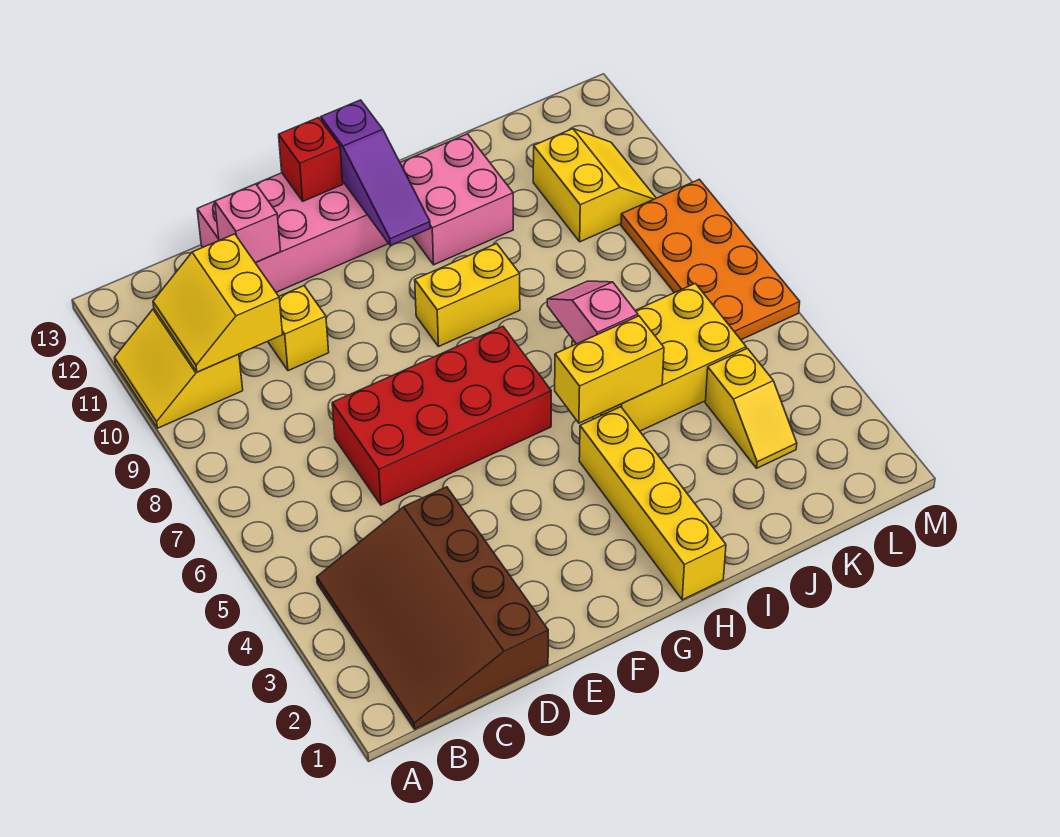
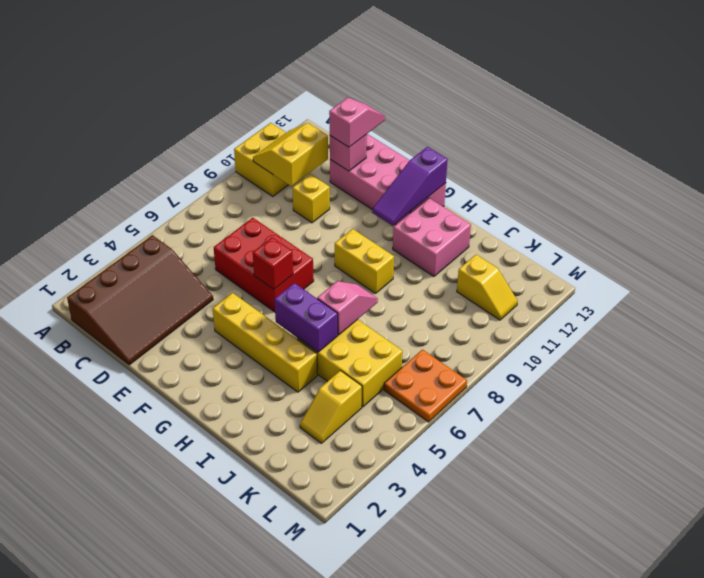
yellow 2x2 slope [114,309,243,428] -> yellow 2x2 brick [234,123,288,197]
brown 3x4 slope [317,487,548,729] -> brown 3x4 slope turned to [67,235,213,365]
red 2x4 brick [332,326,551,505] -> red 2x3 brick [214,218,314,312]
none -> pink 1x2 slope [329,98,385,147]
red 1x1 brick [279,118,343,201] -> red 1x1 brick moved to [253,237,293,289]
yellow 1x4 brick [579,407,726,600] -> yellow 1x4 brick turned to [213,293,318,392]
yellow 1x2 brick [555,316,664,423] -> purple 1x2 brick [274,283,338,352]
yellow 2x2 slope [533,129,656,242] -> yellow 1x2 slope [457,255,518,320]
orange 2x4 plate [621,179,800,340] -> orange 2x2 plate [384,350,467,422]

